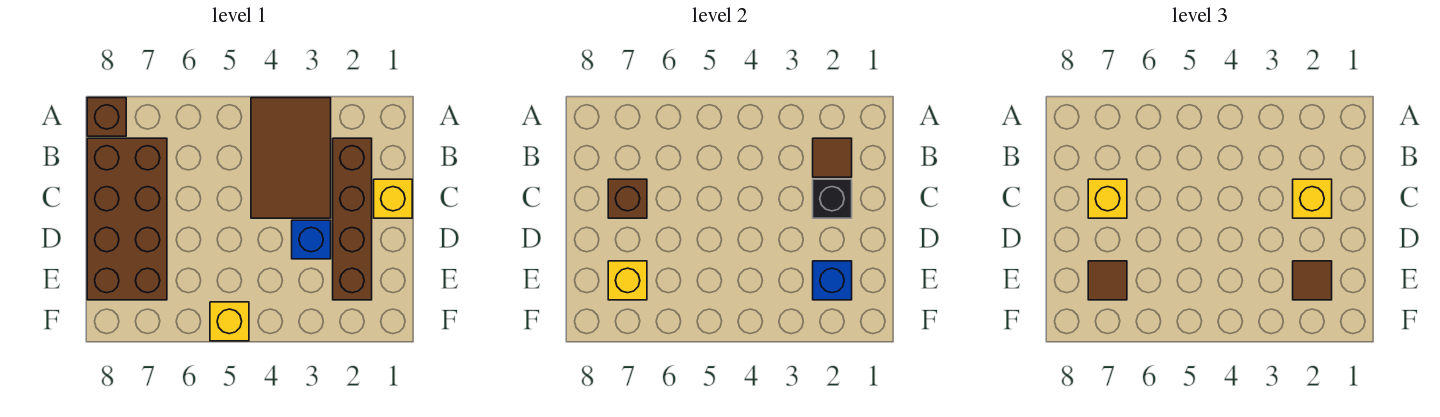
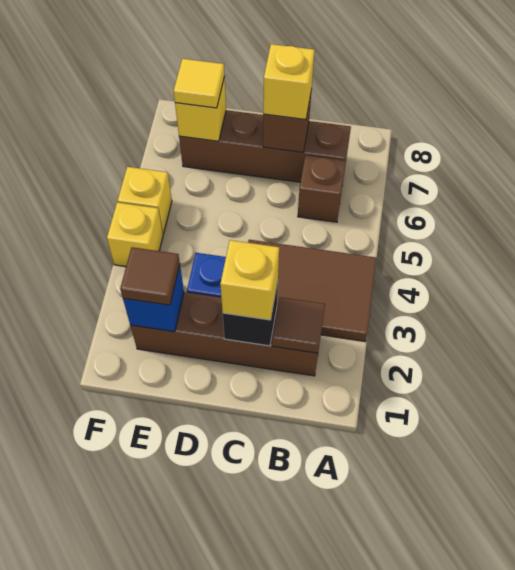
brown 1x1 brick [87,98,126,136] -> brown 1x1 brick moved to [298,155,346,222]
brown 2x4 brick [87,138,167,300] -> brown 1x4 brick [179,110,351,182]
yellow 1x1 brick [374,179,412,218] -> yellow 1x1 brick moved to [107,202,163,267]
brown 1x1 tile [1088,261,1127,300] -> yellow 1x1 tile [174,59,225,108]

